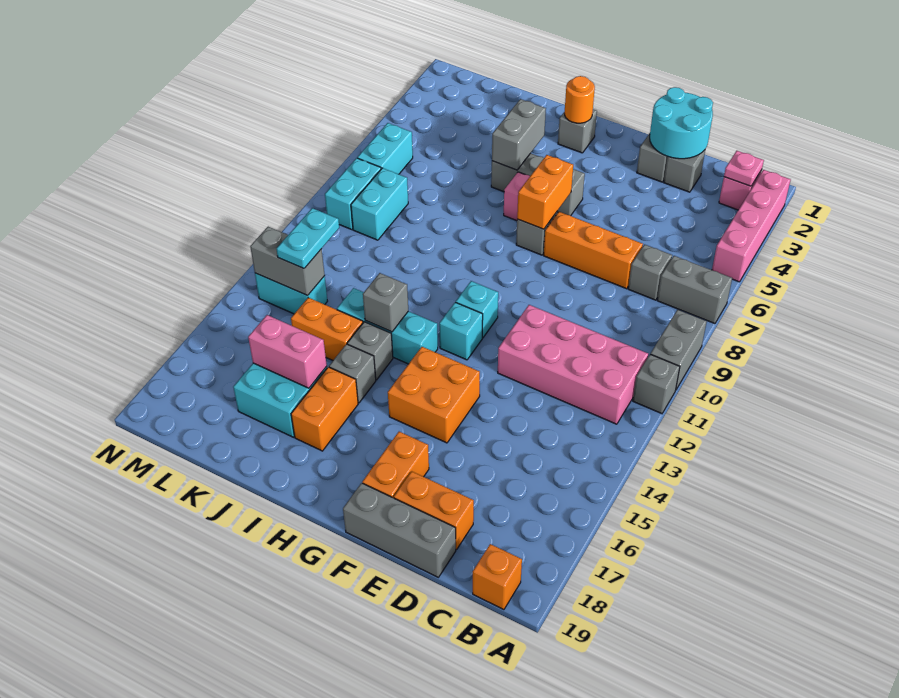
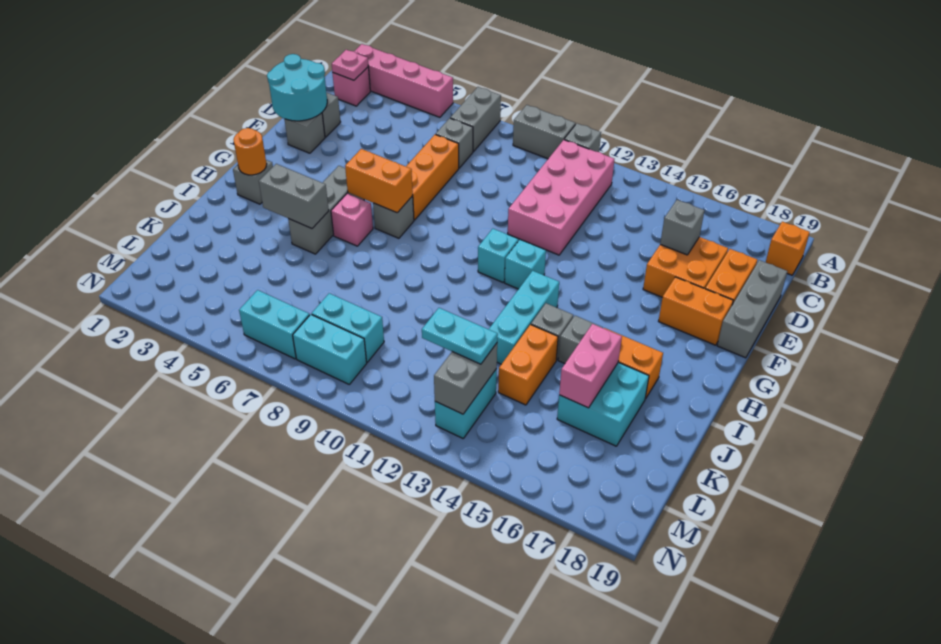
orange 2x2 brick [388,347,480,443] -> orange 2x2 brick moved to [643,237,728,297]
grey 1x1 brick [363,273,408,332] -> grey 1x1 brick moved to [660,200,704,255]

